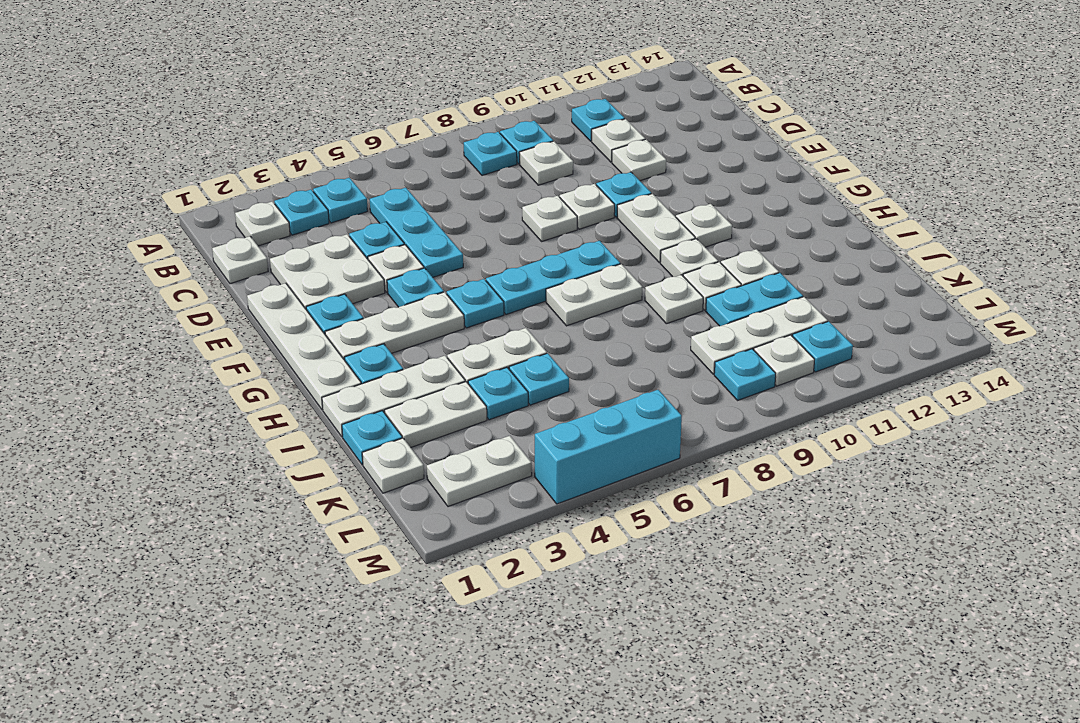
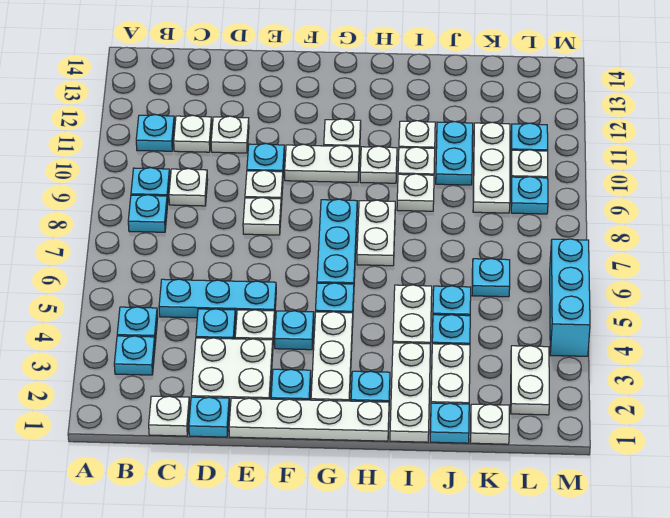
white 1x1 plate [235,201,290,246] -> none
none -> cyan 1x1 plate [189,397,229,437]
none -> cyan 1x1 plate [472,259,510,297]

